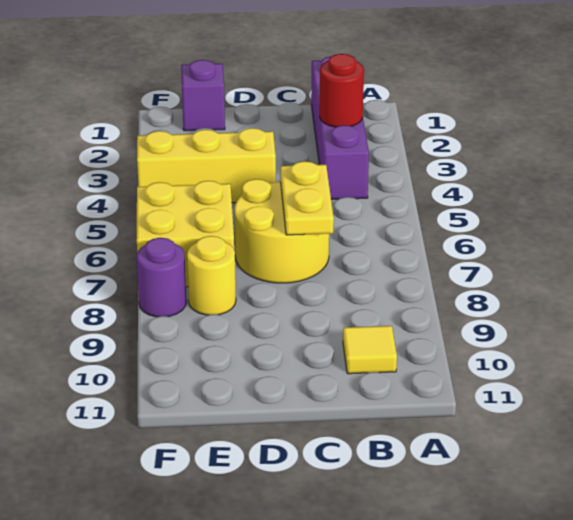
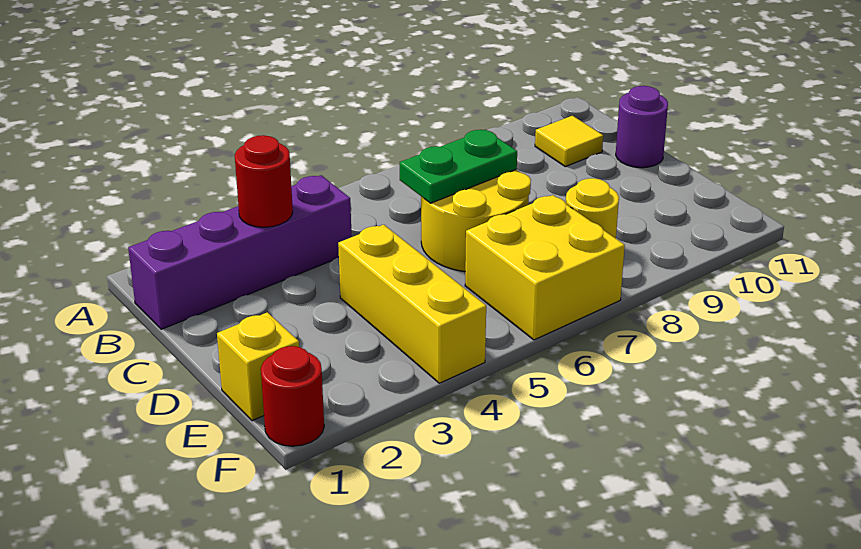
yellow 1x2 plate [281,161,334,235] -> green 1x2 plate [400,130,517,203]
purple 1x1 brick [181,60,225,131] -> yellow 1x1 brick [217,312,299,421]
none -> red 1x1 round brick [261,346,324,446]
purple 1x1 round brick [137,238,186,317] -> purple 1x1 round brick moved to [616,86,668,168]

